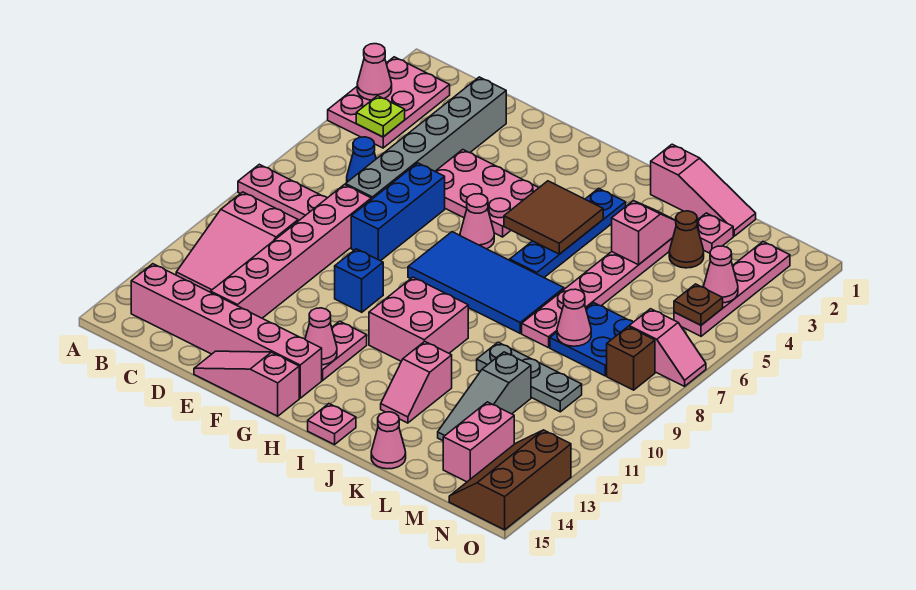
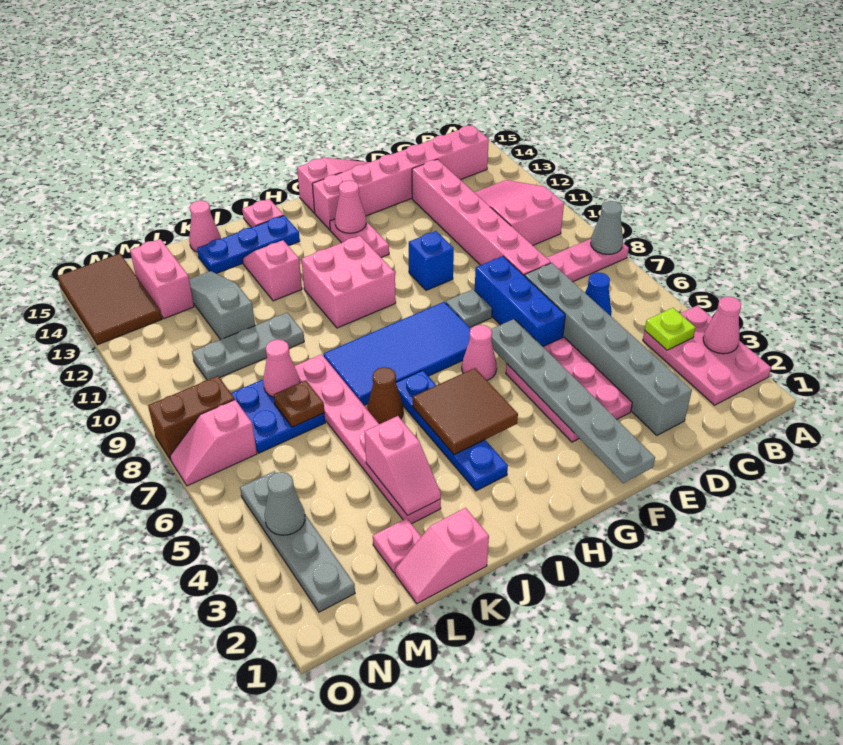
none -> grey 1x1 cone [591,201,623,254]
pink 2x3 plate [435,150,539,237] -> pink 2x3 plate turned to [506,337,632,442]
none -> grey 1x6 plate [491,319,655,483]
none -> grey 1x1 plate [446,289,492,328]
none -> blue 1x3 plate [197,216,300,274]
pink 1x3 slope [651,144,756,236] -> pink 1x2 slope [395,508,489,604]
brown 1x1 cone [669,211,704,268] -> brown 1x1 cone moved to [367,367,403,424]
pink 1x4 plate [674,242,790,336] -> grey 1x4 plate [240,471,355,612]
pink 1x1 cone [704,246,738,303] -> grey 1x1 cone [265,472,305,535]
brown 1x1 plate [674,284,723,325] -> brown 1x1 plate moved to [274,380,324,427]
brown 1x1 brick [607,327,655,390] -> brown 1x2 brick [148,376,235,460]
brown 2x3 slope [449,430,571,530] -> brown 2x3 tile [57,253,162,345]

